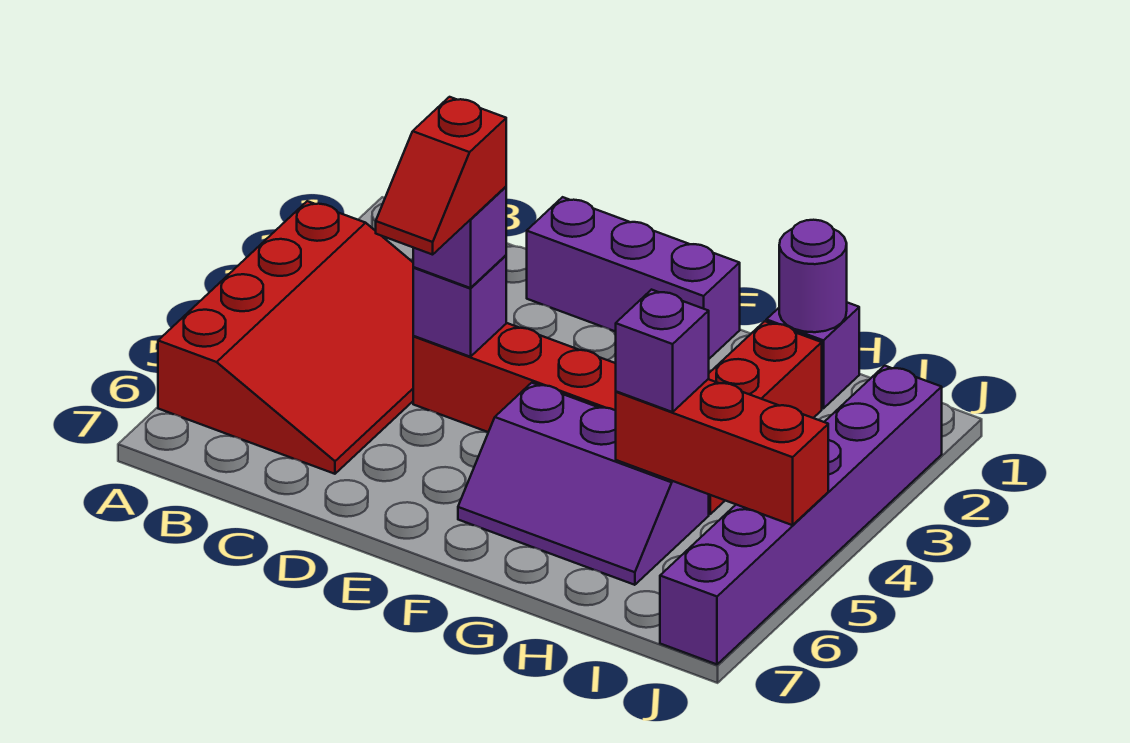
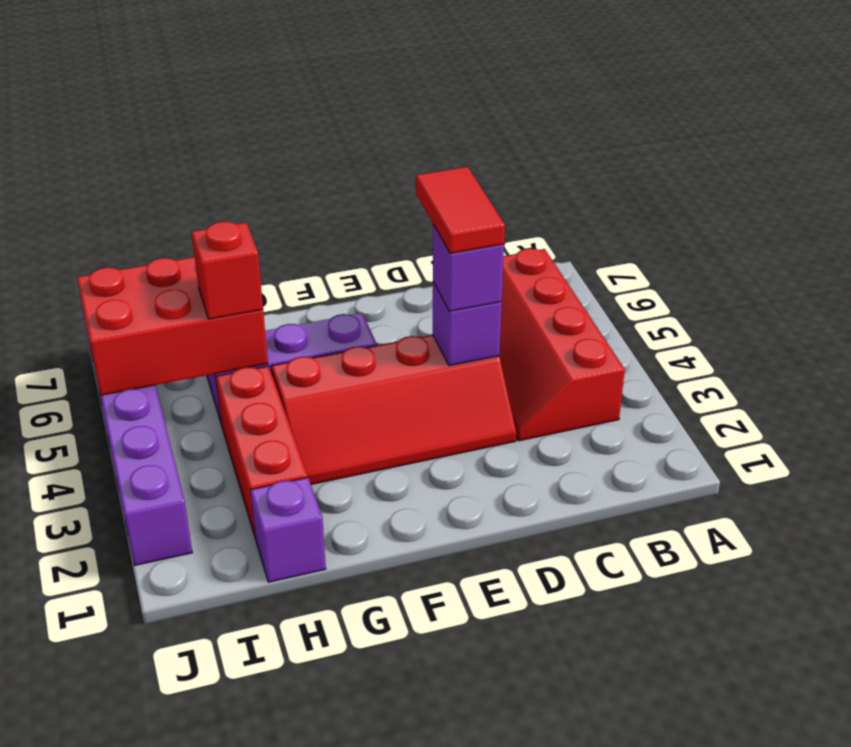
red 3x4 slope [158,201,414,474] -> red 2x4 slope [499,248,625,441]
purple 1x3 brick [527,197,740,359] -> none
red 1x2 slope [376,97,506,255] -> red 1x2 tile [416,167,505,253]
purple 1x1 round brick [779,220,847,332] -> none
red 1x3 brick [616,379,828,525] -> red 2x3 brick [77,257,268,395]
purple 1x1 brick [616,290,709,412] -> red 1x1 brick [192,221,263,319]

